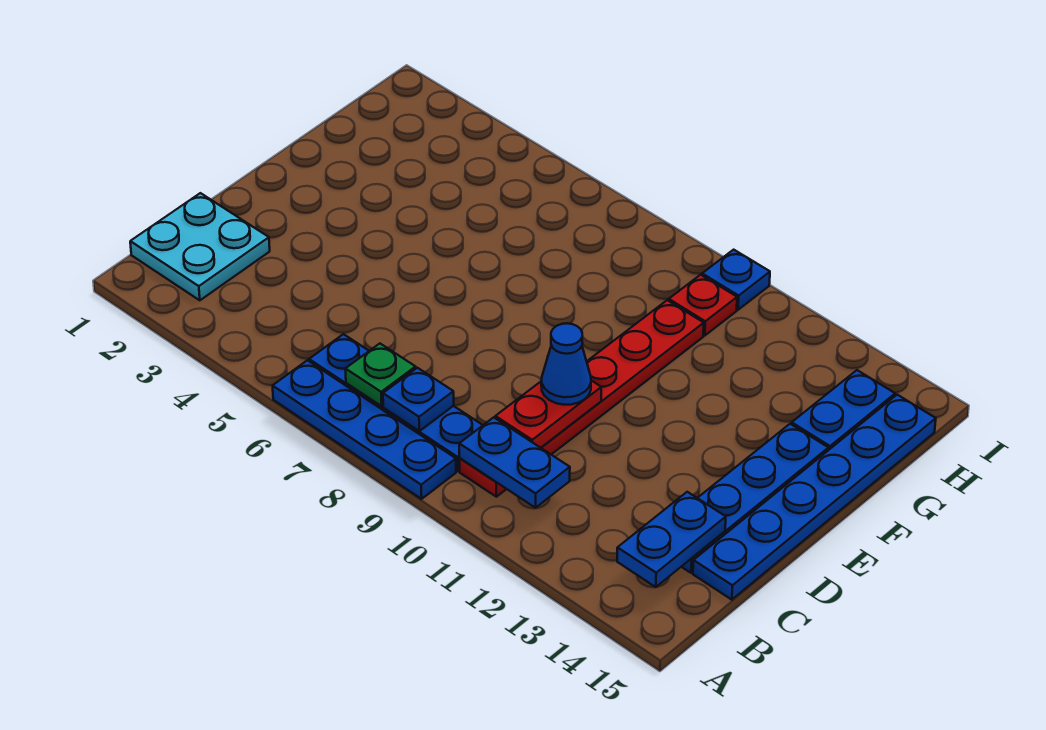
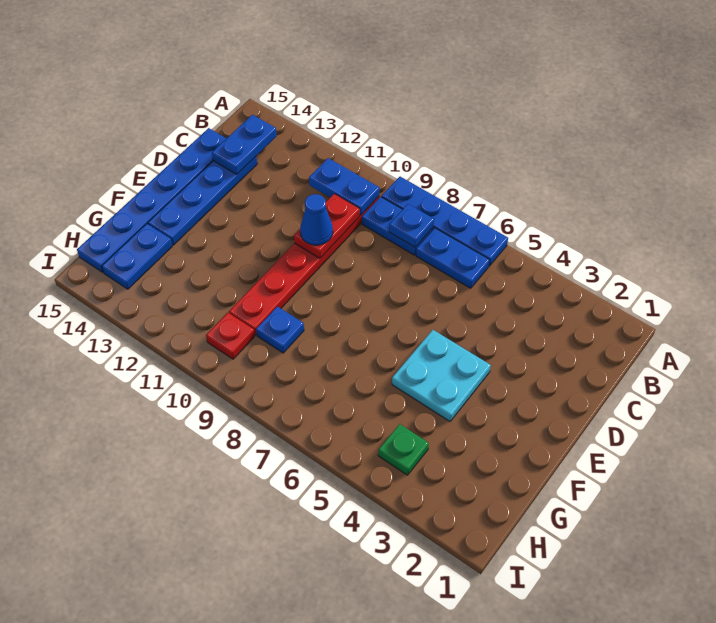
cyan 2x2 plate [130,193,270,300] -> cyan 2x2 plate moved to [392,330,491,421]
green 1x1 plate [345,344,416,406] -> green 1x1 plate moved to [378,424,429,475]
blue 1x1 plate [702,250,770,310] -> blue 1x1 plate moved to [256,307,304,353]

